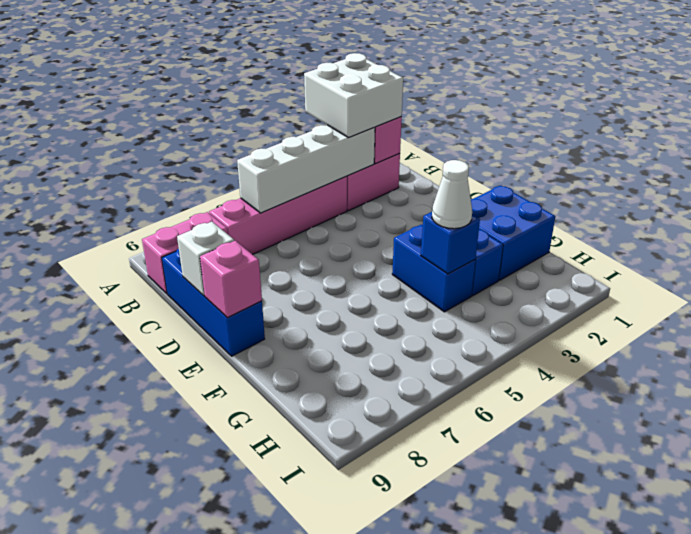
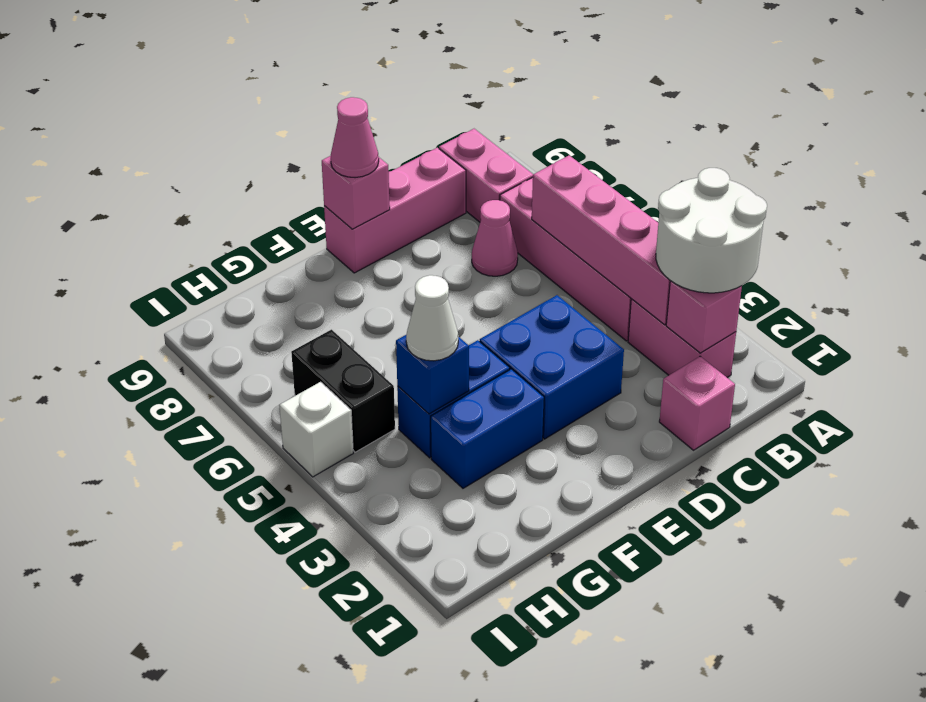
white 2x2 brick [304,53,403,138] -> white 2x2 round brick [656,168,767,293]
white 1x4 brick [237,125,375,213] -> pink 1x4 brick [532,155,670,325]
none -> pink 1x1 brick [659,357,735,450]
none -> pink 1x1 cone [472,200,518,276]
blue 1x3 brick [162,248,265,356] -> pink 1x3 brick [324,148,466,273]
white 1x1 brick [177,221,234,296] -> white 1x1 brick moved to [279,382,353,477]
none -> pink 1x1 cone [331,97,379,178]
blue 2x2 brick [471,185,555,280] -> blue 2x2 brick moved to [480,295,624,439]
none -> black 1x2 brick [291,330,395,452]

